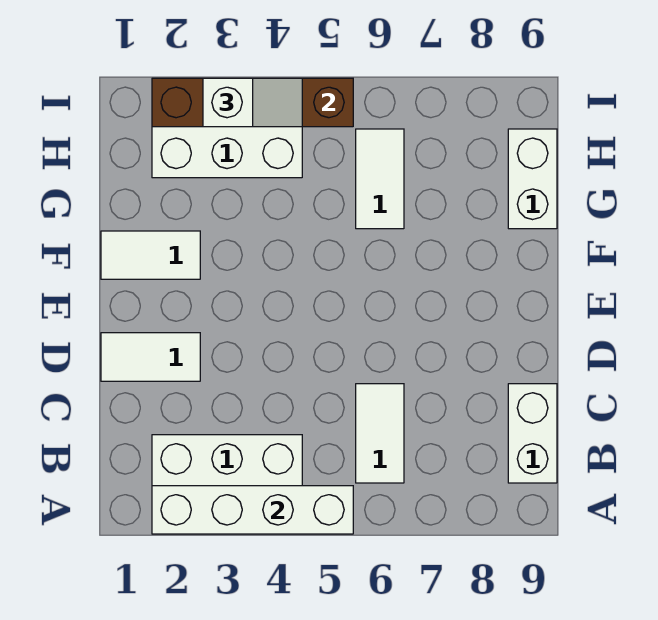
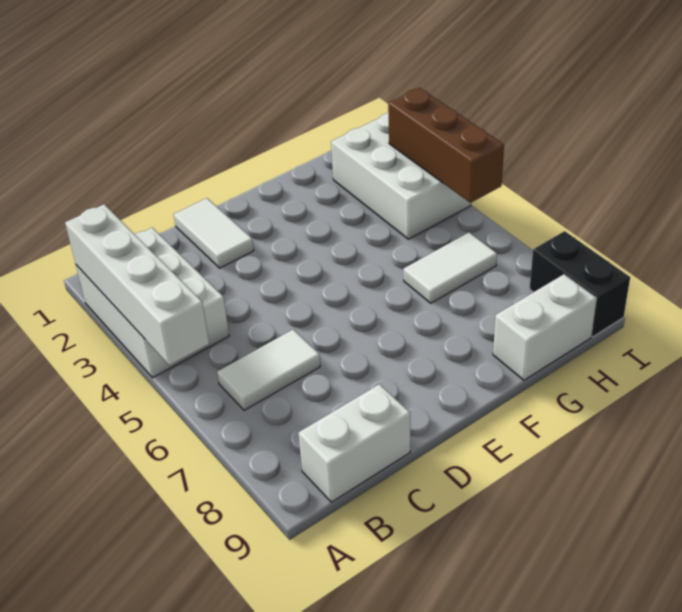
white 1x2 tile [101,231,200,279] -> none
brown 1x4 brick [152,78,353,127] -> brown 1x3 brick [388,88,504,203]
white 1x2 slope [203,78,302,127] -> none
none -> black 1x2 brick [530,231,630,337]

